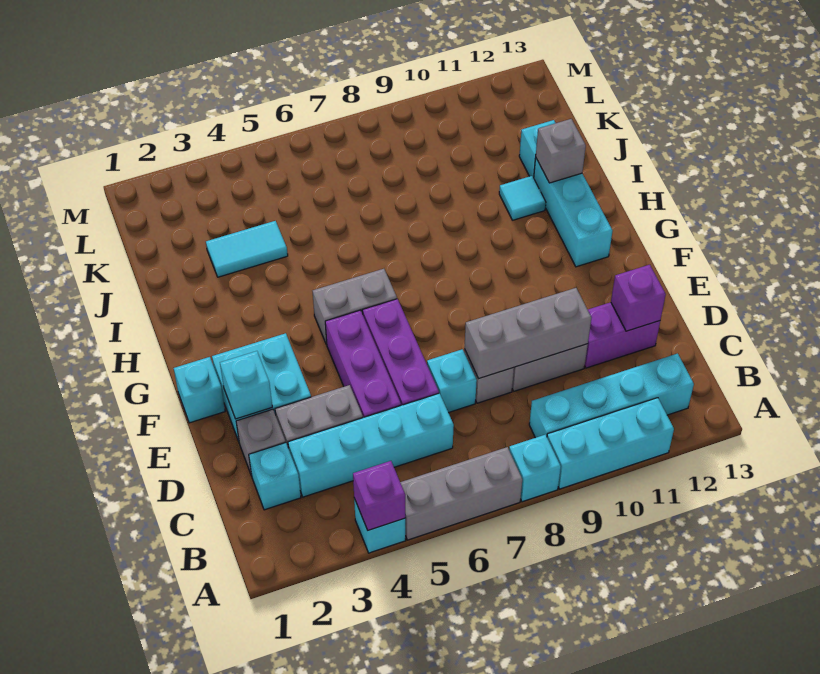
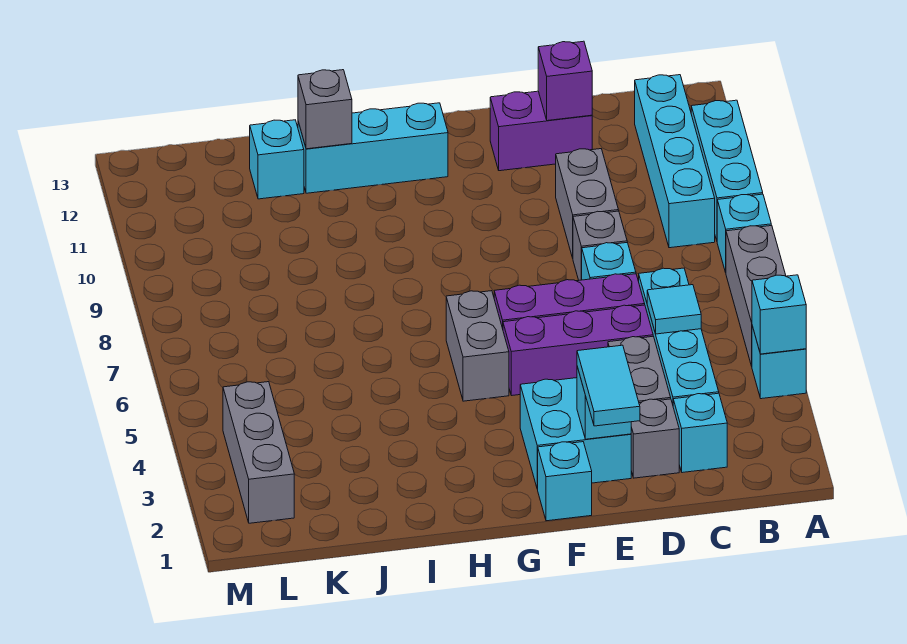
purple 1x1 brick [353,461,405,530] -> cyan 1x1 brick [752,275,806,354]
grey 1x3 brick [465,288,591,379] -> grey 1x3 brick moved to [223,382,294,523]
purple 1x2 brick [585,302,660,368] -> purple 1x2 brick turned to [490,91,592,171]
cyan 1x1 tile [499,176,546,220] -> cyan 1x1 tile moved to [647,285,701,334]
cyan 1x2 tile [206,221,288,277] -> cyan 1x2 tile moved to [577,345,640,426]

